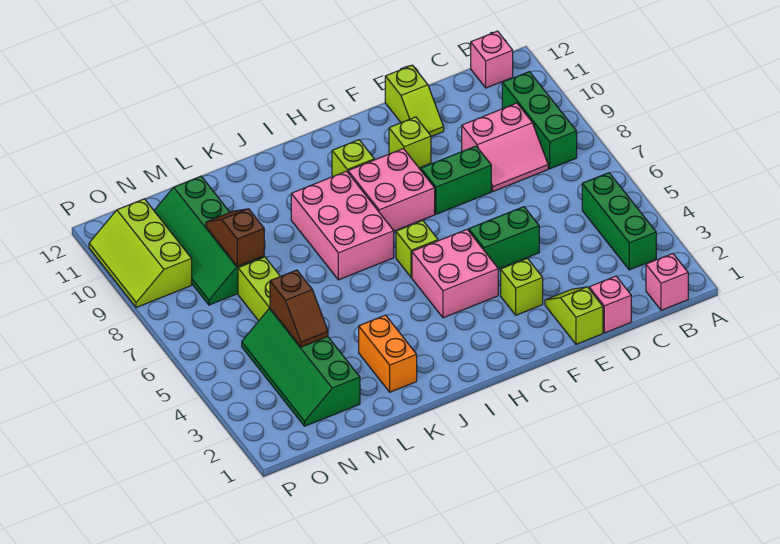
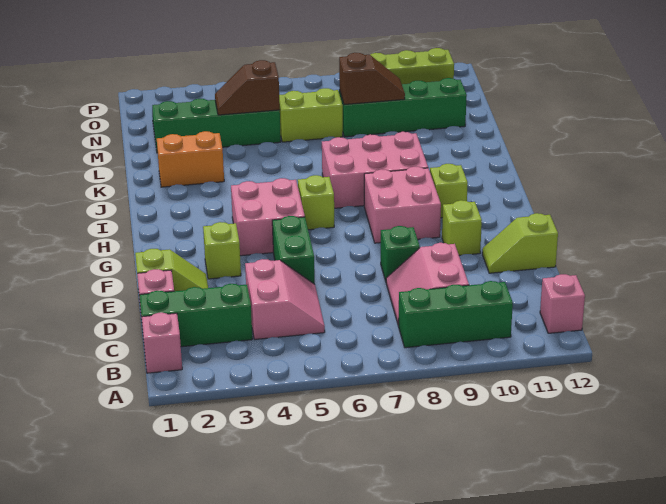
green 1x3 brick [582,173,656,270] -> green 1x3 brick moved to [139,284,252,347]
none -> pink 2x2 slope [245,259,325,339]
green 1x2 brick [421,146,491,214] -> green 1x1 brick [381,226,420,281]

